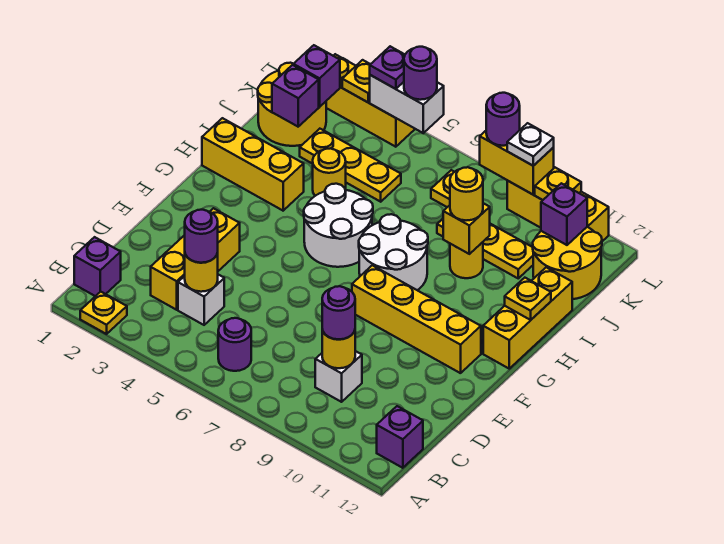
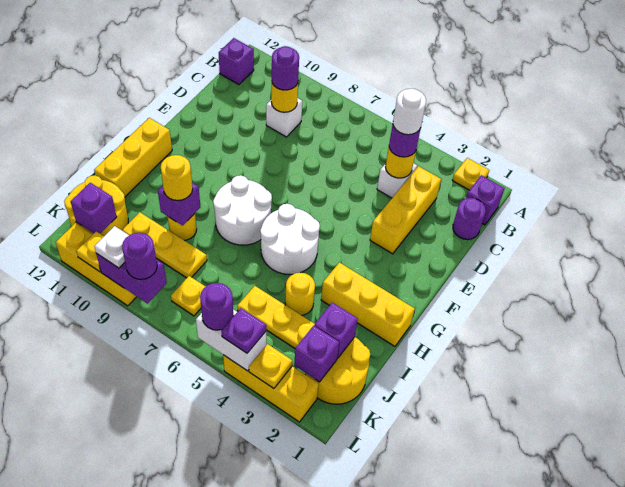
purple 1x1 round brick [218,318,251,371] -> purple 1x1 round brick moved to [453,198,486,239]
none -> white 1x1 round brick [393,88,426,135]
yellow 1x4 brick [352,265,481,373] -> none
yellow 1x1 plate [505,278,551,320] -> none
yellow 1x1 brick [443,203,490,254] -> purple 1x1 brick [158,183,200,225]
yellow 1x2 brick [480,129,554,194] -> purple 1x2 brick [96,253,167,304]

